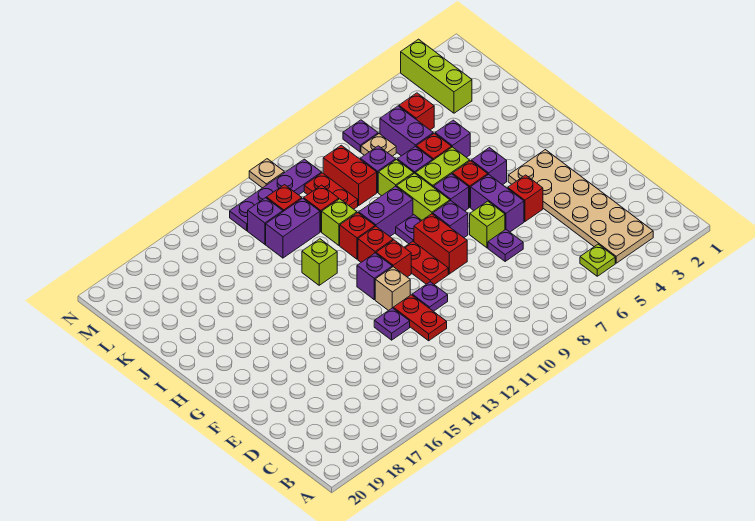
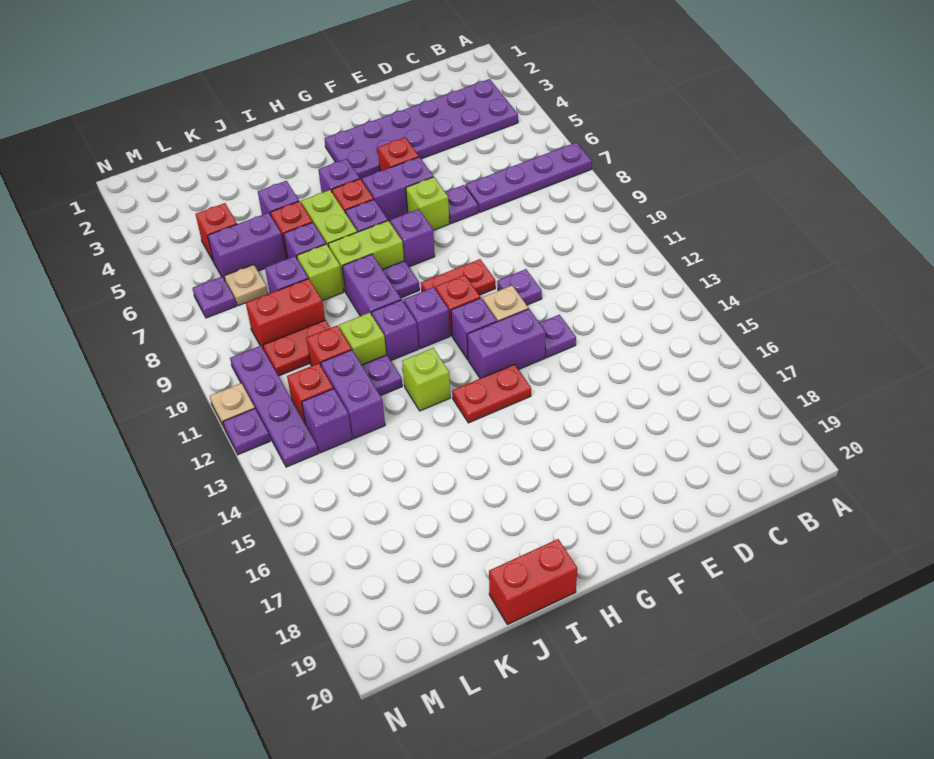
none -> purple 1x4 plate [465,142,592,212]
tan 2x6 plate [508,150,653,263] -> purple 2x6 plate [324,79,518,180]
lime 1x1 plate [580,244,615,276] -> none
red 1x2 plate [393,295,447,341] -> red 1x2 plate moved to [452,364,531,423]
red 1x2 brick [414,214,467,274] -> red 1x2 brick moved to [489,539,577,624]
none -> purple 1x2 brick [467,309,546,378]
red 1x1 brick [358,226,393,262] -> purple 1x1 brick [404,287,450,348]
red 1x1 brick [340,213,375,259] -> purple 1x1 brick [372,300,419,360]
none -> purple 1x1 plate [362,355,402,396]
lime 1x3 brick [401,39,472,113] -> none
none -> purple 1x1 plate [223,409,270,455]

